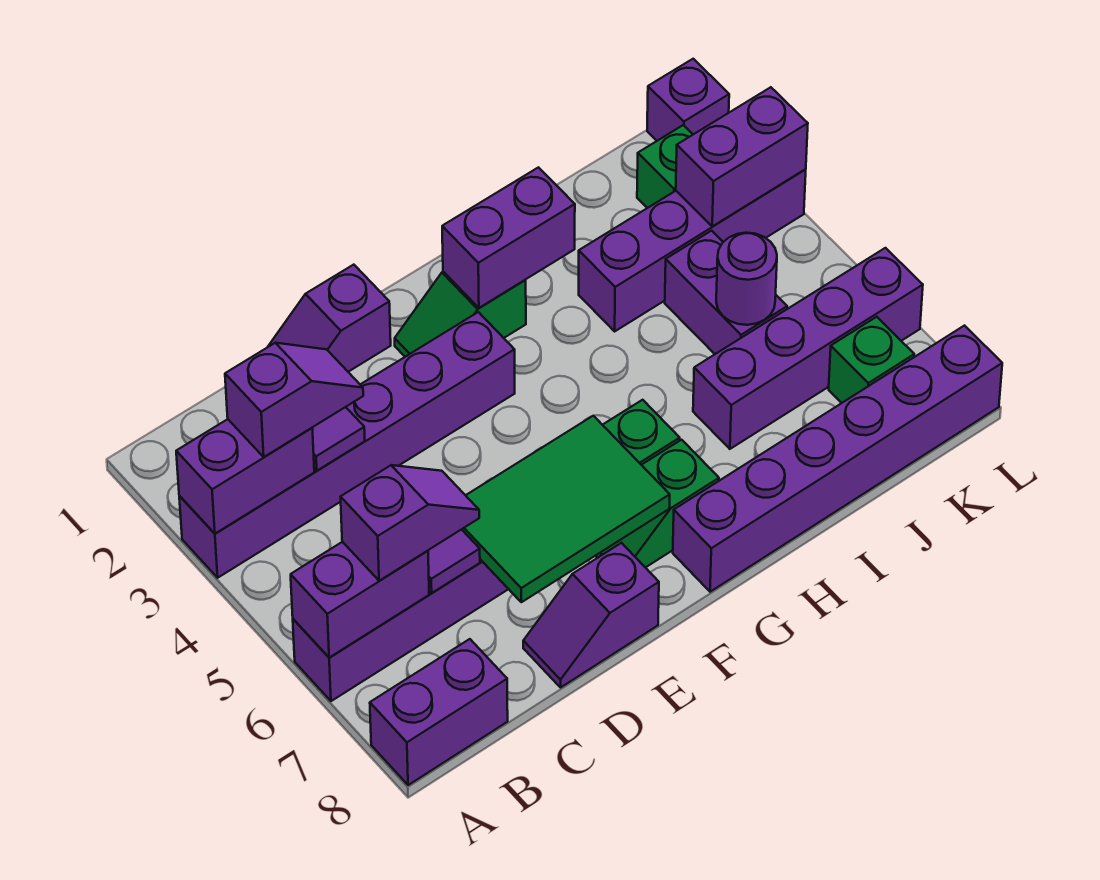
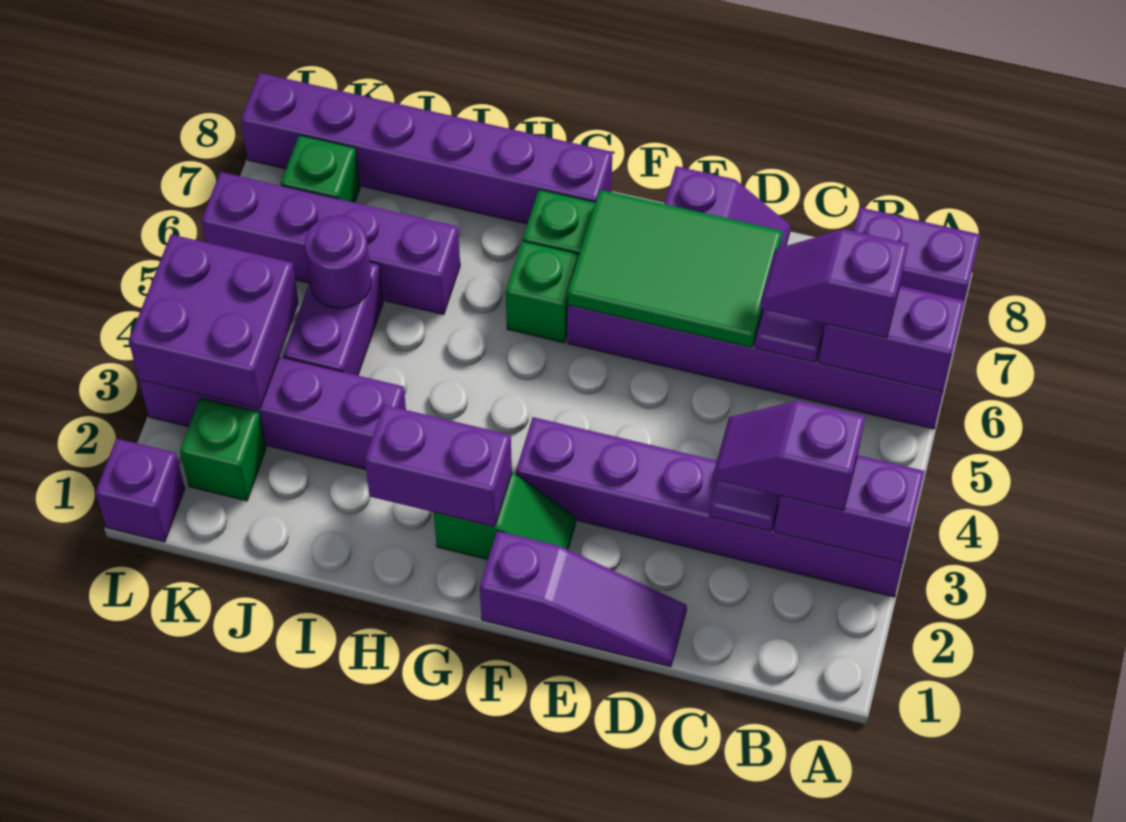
purple 1x2 slope [268,265,391,372] -> purple 1x3 slope [480,531,687,667]
purple 1x2 brick [676,87,808,227] -> purple 2x2 brick [129,234,299,409]

